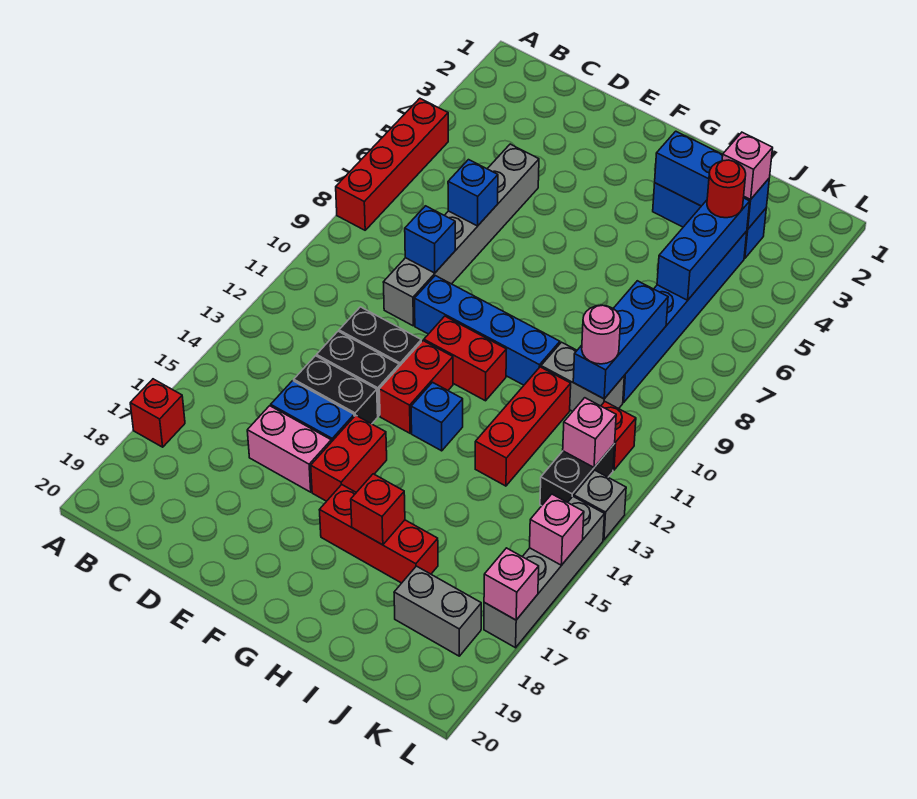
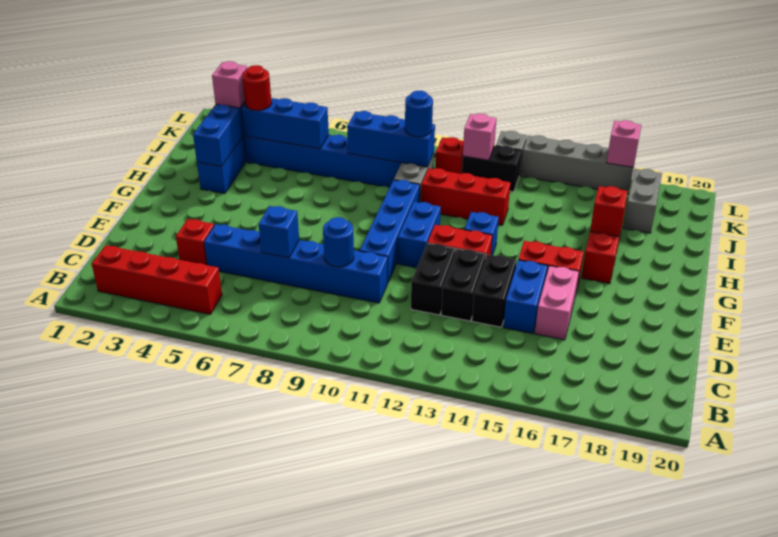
red 1x4 brick [336,98,448,230] -> red 1x4 brick moved to [92,245,222,314]
red 1x1 brick [130,379,185,447] -> red 1x1 brick moved to [176,219,214,265]
grey 1x6 brick [383,144,539,326] -> blue 1x6 brick [204,224,388,303]
blue 1x1 brick [405,206,455,273] -> blue 1x1 round brick [323,217,354,267]
red 1x2 brick [424,316,506,401] -> blue 1x2 brick [398,202,441,268]
pink 1x1 round brick [582,305,621,364] -> blue 1x1 round brick [405,91,433,137]
pink 1x1 brick [530,494,584,565] -> none

